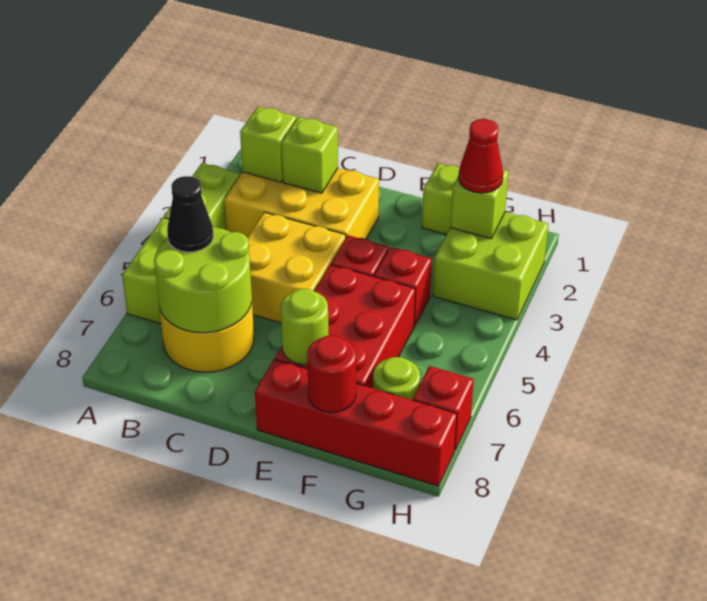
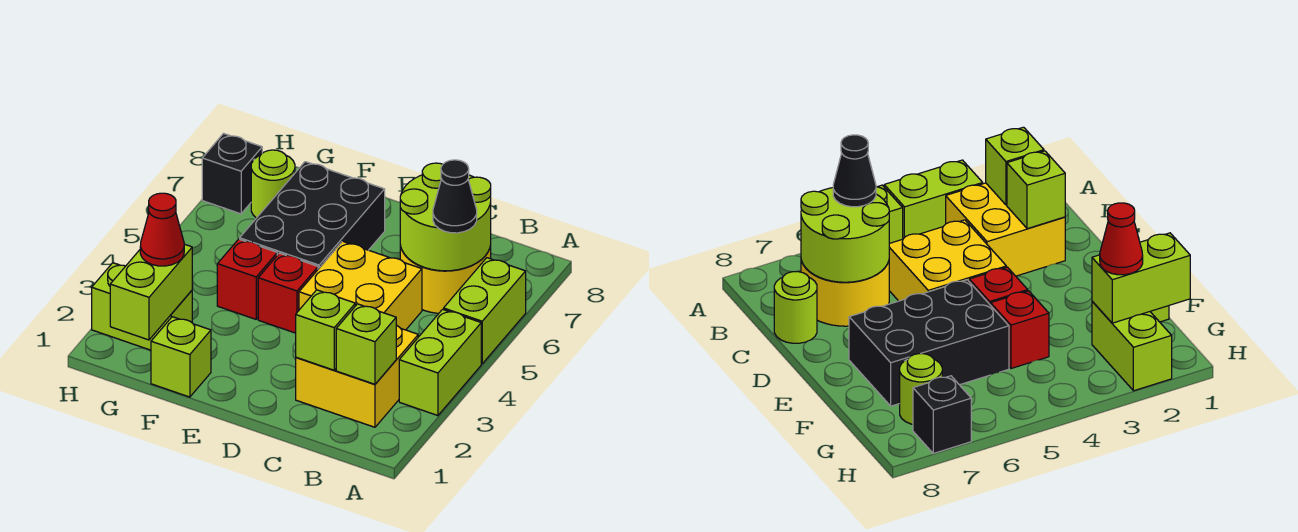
yellow 2x3 brick [224,168,379,239] -> yellow 2x2 brick [296,325,418,427]
red 2x3 brick [275,265,415,388] -> black 2x3 brick [240,162,385,269]
lime 1x1 round brick [281,289,329,364] -> lime 1x1 round brick moved to [774,272,817,343]
red 1x4 brick [255,359,457,486] -> none
red 1x1 round brick [307,335,356,413] -> none
lime 2x2 brick [433,212,548,320] -> lime 1x2 brick [92,263,192,350]
lime 1x1 brick [450,169,509,239] -> lime 1x2 brick [110,244,192,340]
red 1x1 brick [413,366,474,450] -> black 1x1 brick [202,134,262,214]

